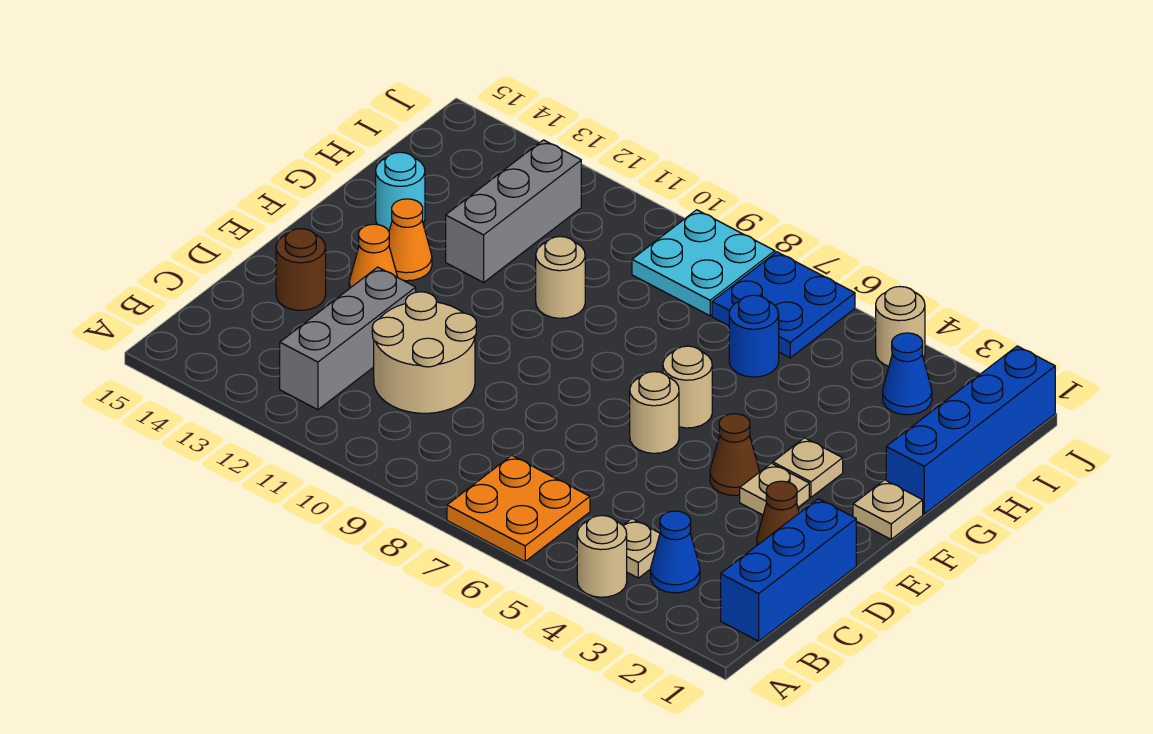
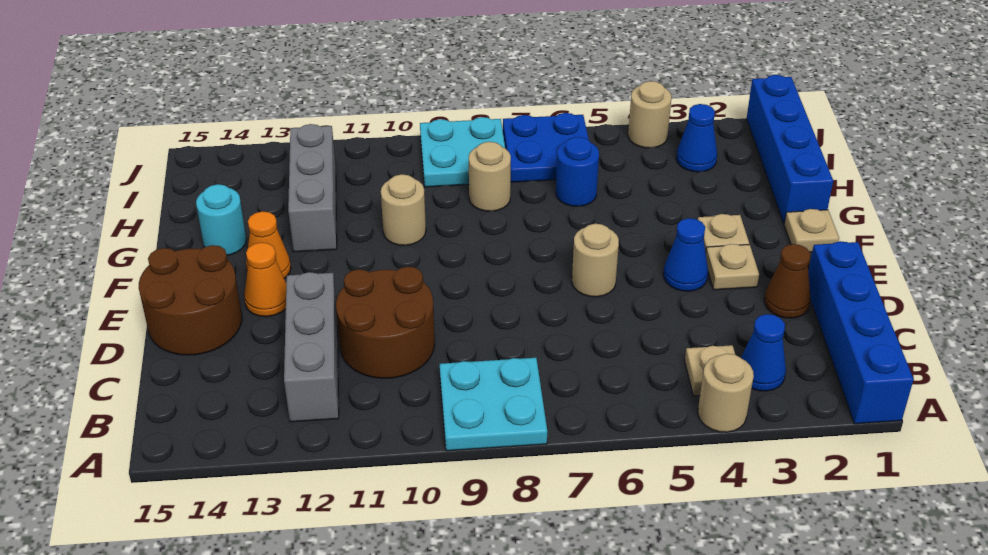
orange 2x2 plate [447,455,590,561] -> none
none -> cyan 2x2 plate [440,358,547,451]
blue 1x3 brick [721,499,856,641] -> blue 1x4 brick [808,241,914,424]
tan 2x2 round brick [372,292,476,413] -> brown 2x2 round brick [336,267,435,378]
brown 1x1 round brick [276,229,326,310] -> brown 2x2 round brick [139,245,242,355]
brown 1x1 cone [710,414,759,495] -> blue 1x1 cone [663,218,708,291]
tan 1x1 round brick [663,346,712,428] -> tan 1x1 round brick moved to [469,142,511,211]

